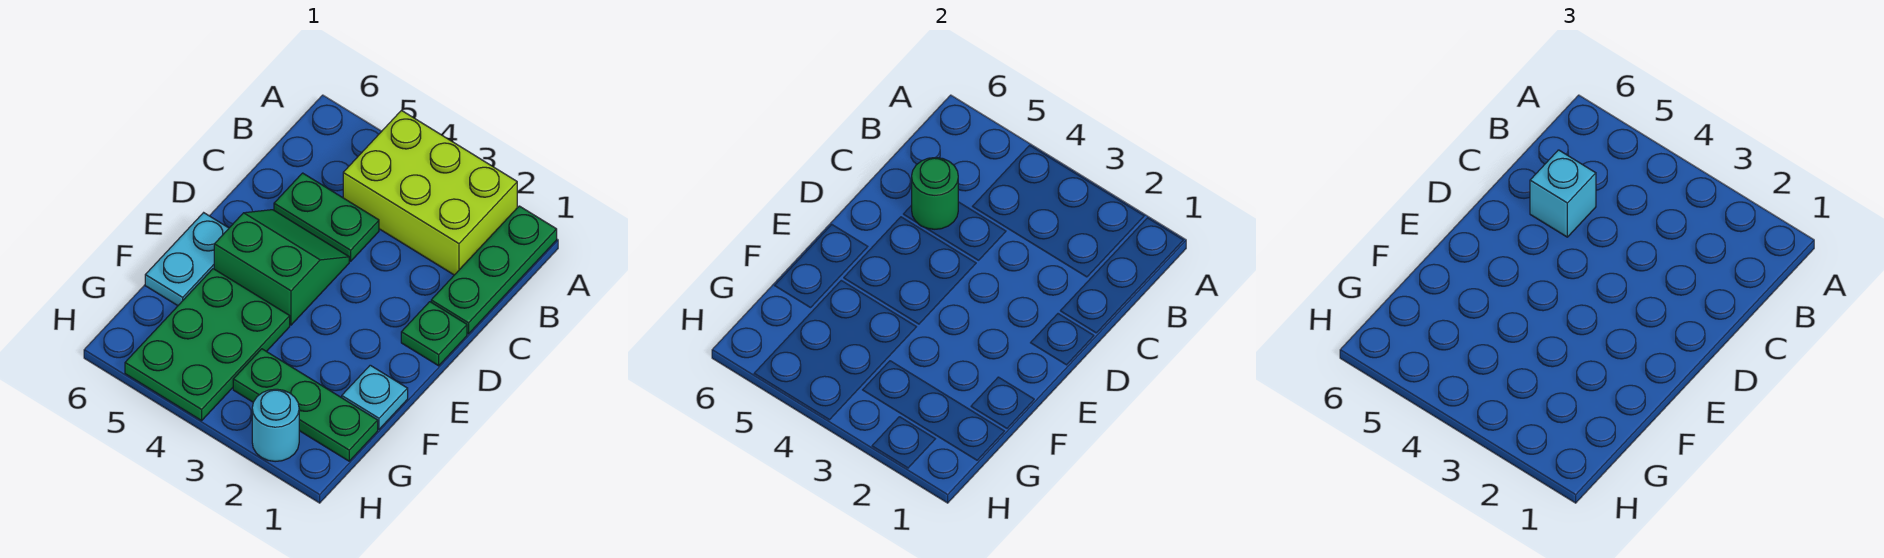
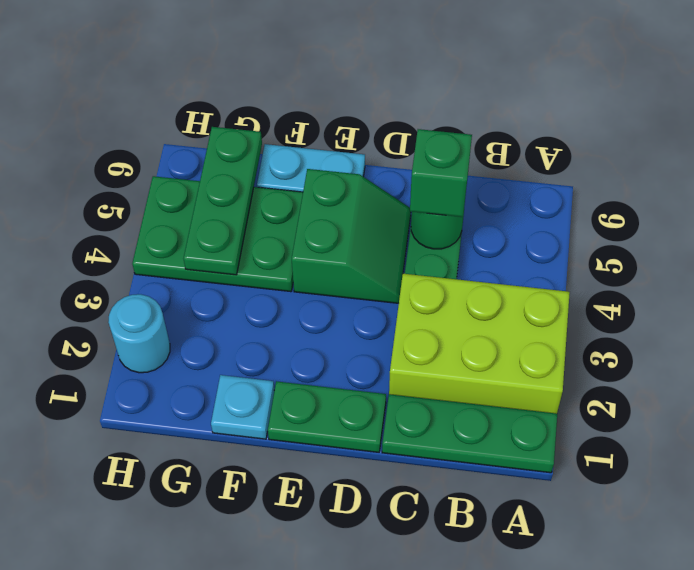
lime 2x3 brick [343,111,517,275] -> lime 2x3 brick turned to [389,274,570,414]
cyan 1x1 brick [1530,150,1596,237] -> green 1x1 brick [410,129,472,217]
green 1x1 plate [401,302,467,366] -> green 1x2 plate [268,381,386,452]
green 1x3 plate [233,349,378,461] -> green 1x3 plate moved to [184,127,262,275]

